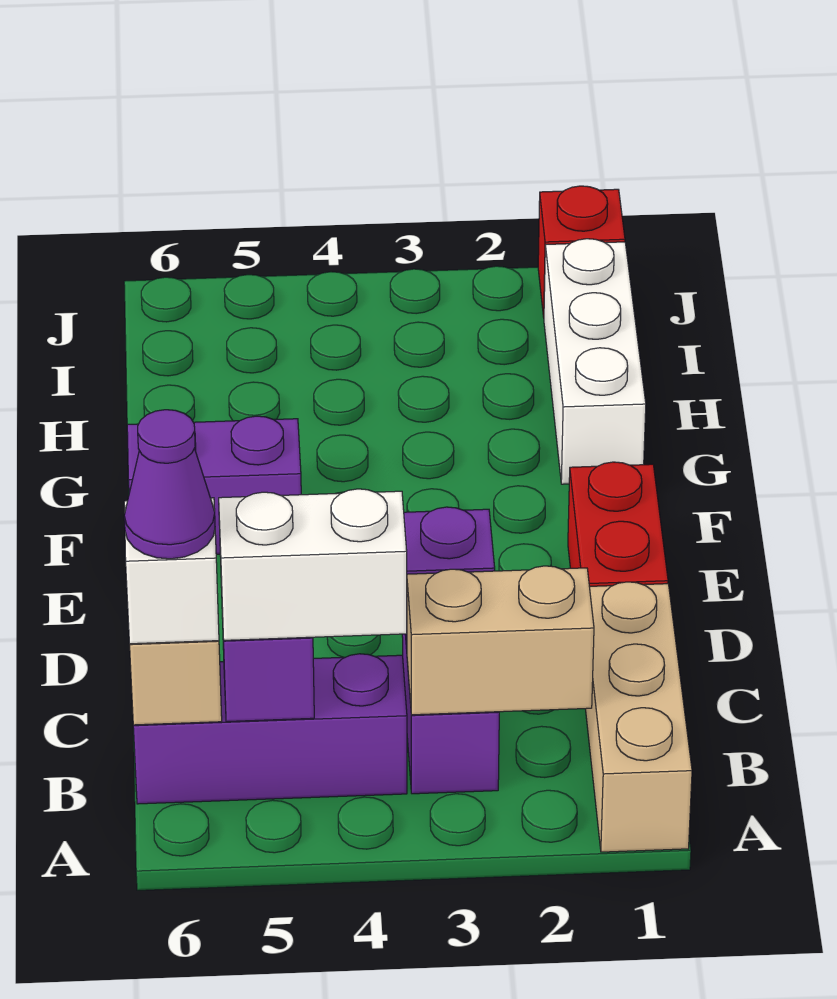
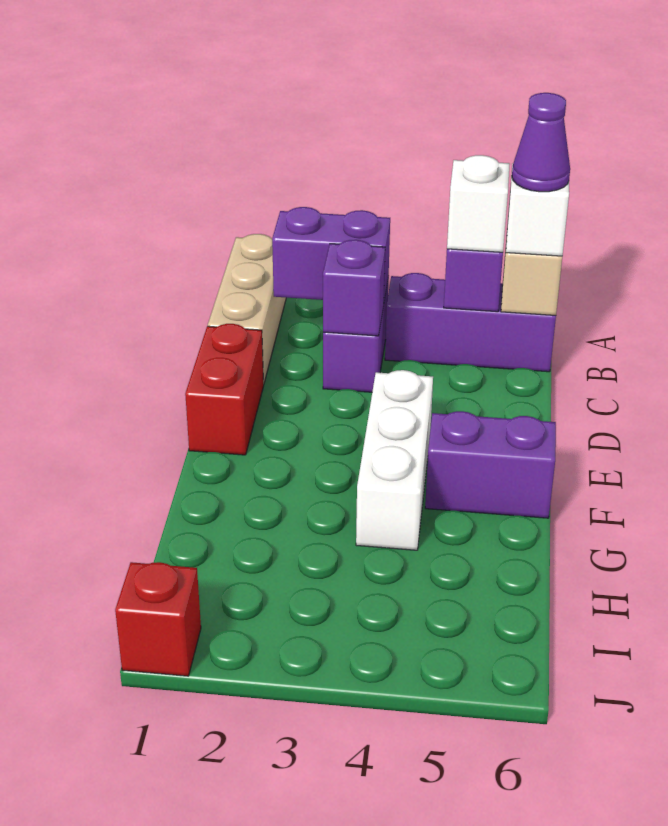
tan 1x2 brick [407,566,594,715] -> purple 1x2 brick [272,207,390,300]
white 1x2 brick [219,489,407,640] -> white 1x1 brick [447,155,510,252]
white 1x3 brick [544,239,646,484] -> white 1x3 brick moved to [356,370,433,550]

